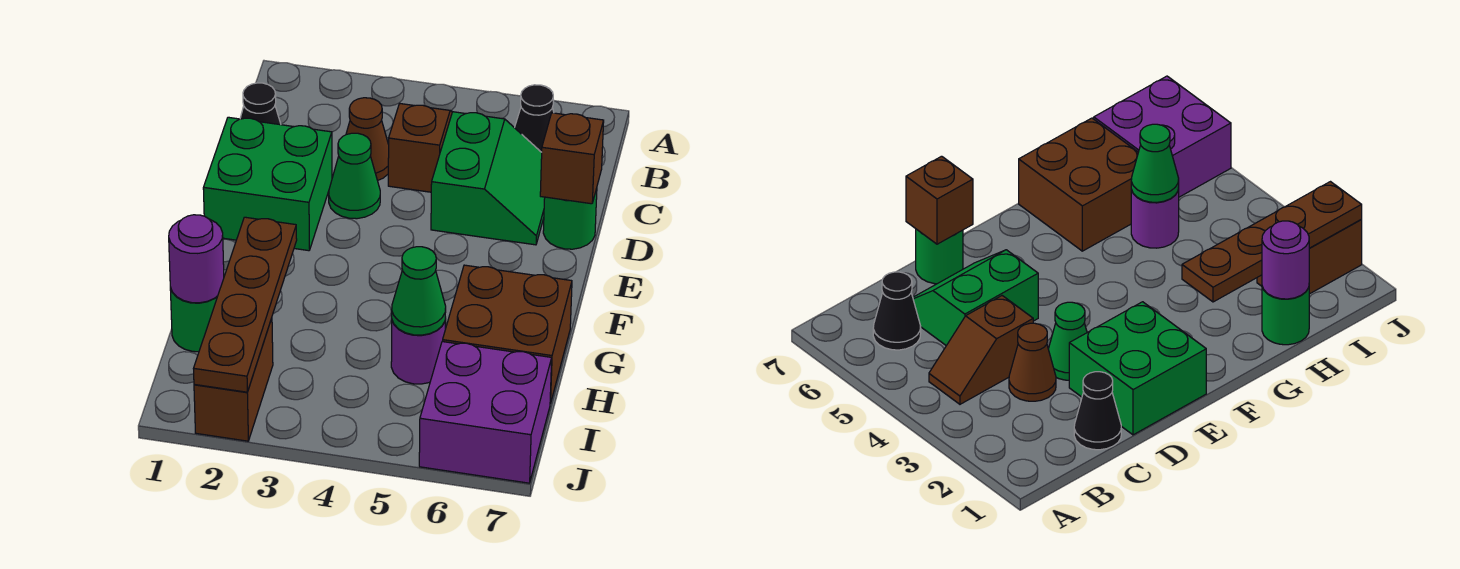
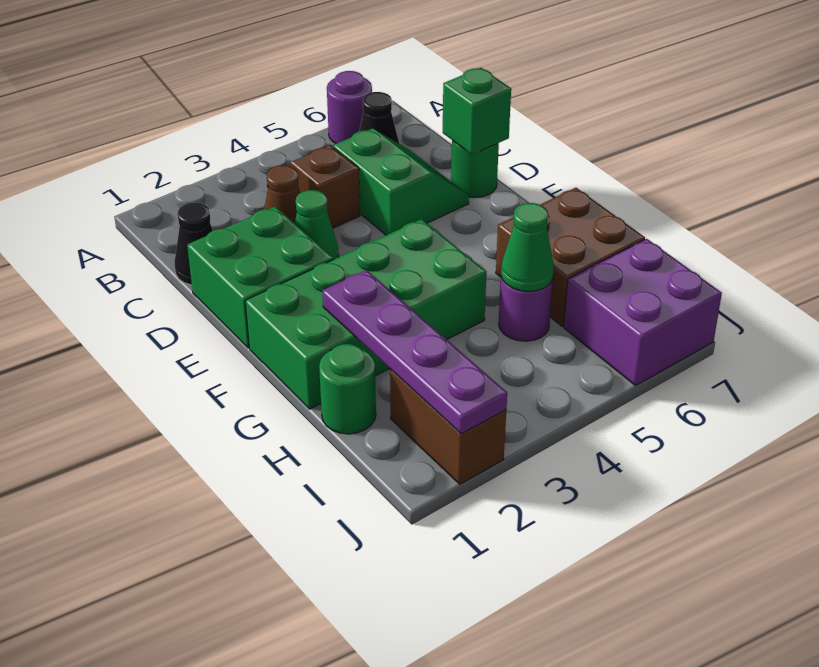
brown 1x1 brick [540,113,604,204] -> green 1x1 brick [443,68,511,155]
none -> green 2x4 brick [245,219,486,409]
brown 1x4 plate [193,217,297,392] -> purple 1x4 plate [322,270,507,434]
purple 1x1 round brick [169,215,224,303] -> purple 1x1 round brick moved to [327,71,372,144]

